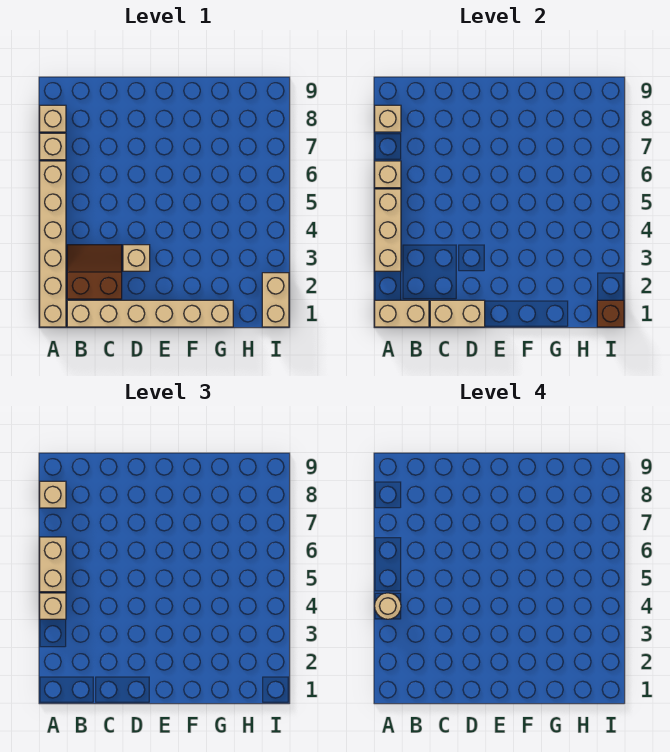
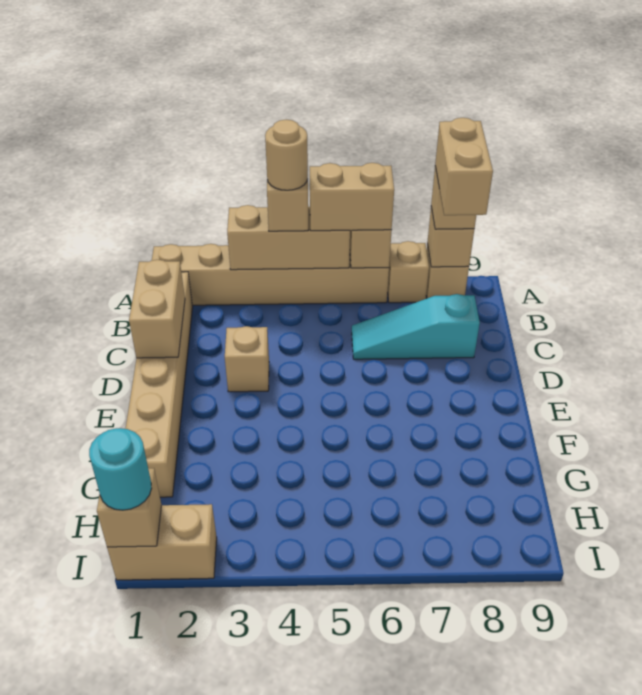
tan 1x2 brick [375,300,429,327] -> tan 1x2 brick moved to [435,118,493,215]
brown 2x2 slope [67,245,122,299] -> none
none -> cyan 1x3 slope [352,294,480,359]
brown 1x1 brick [597,300,624,327] -> tan 1x1 brick [97,468,161,547]
none -> cyan 1x1 round brick [89,428,152,510]

